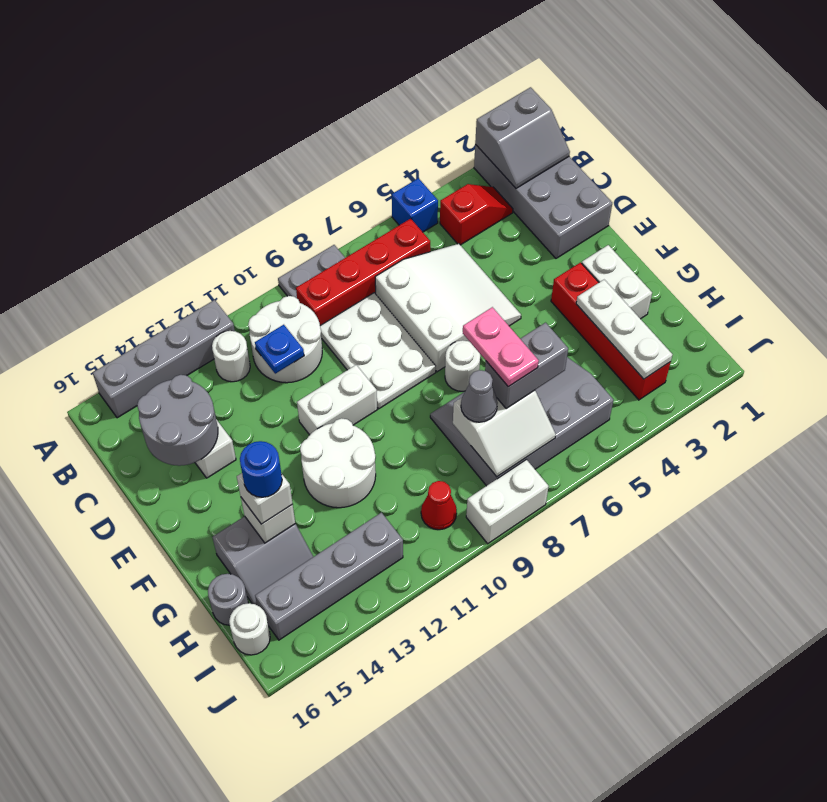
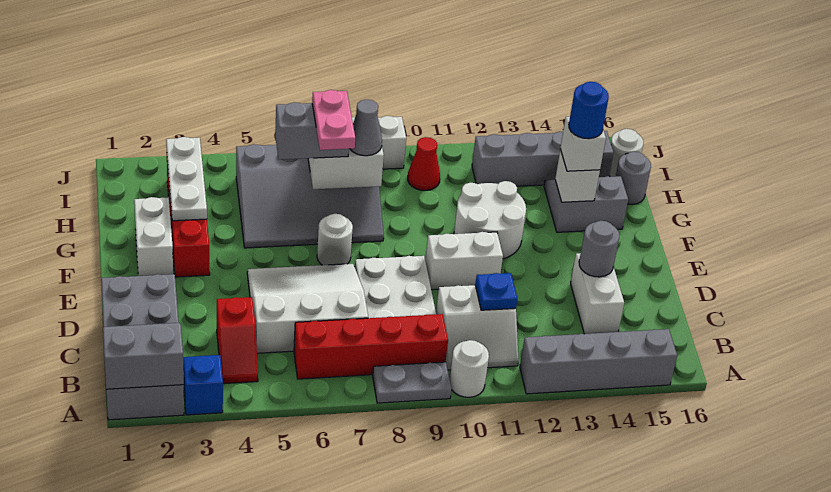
blue 1x1 brick [392,178,438,232] -> blue 1x1 brick moved to [183,355,223,415]
red 1x2 slope [440,184,513,245] -> red 1x2 slope turned to [217,297,258,384]
white 2x2 round brick [248,296,322,383] -> white 2x2 slope [436,285,519,370]
white 1x1 round brick [212,331,250,382] -> white 1x1 round brick moved to [450,340,489,397]
white 3x3 slope [375,244,521,372] -> white 3x3 slope turned to [247,264,368,353]
grey 2x2 round brick [137,375,218,466] -> grey 1x1 round brick [579,221,619,277]

